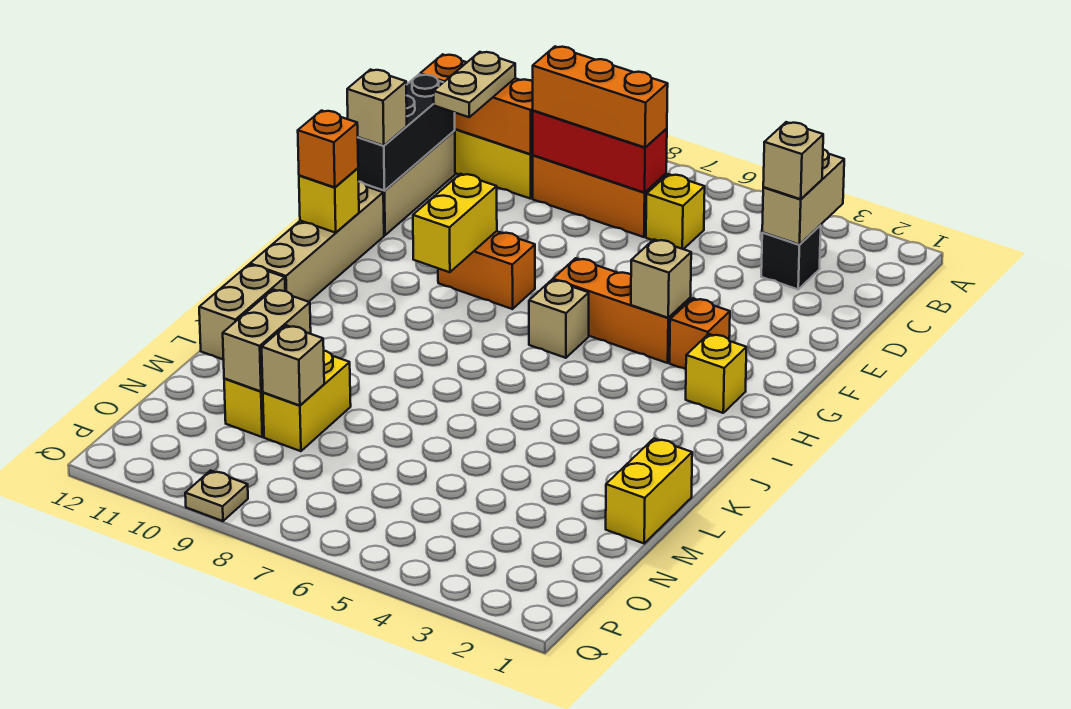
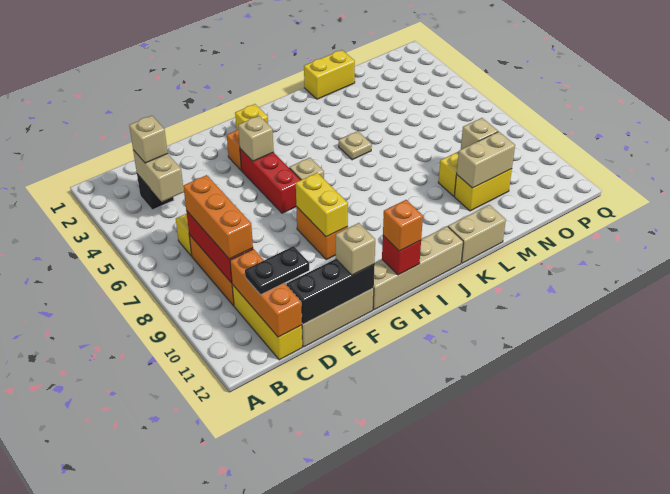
tan 1x2 brick [762,149,844,245] -> tan 1x2 brick turned to [133,150,184,202]
tan 1x2 plate [434,52,515,117] -> black 1x2 plate [245,246,309,295]
orange 1x3 brick [553,258,691,363] -> red 1x3 brick [240,149,301,213]
yellow 1x2 brick [413,174,497,272] -> yellow 1x2 brick turned to [296,173,348,237]
yellow 1x1 brick [299,168,359,233] -> red 1x1 brick [382,236,421,275]
tan 1x1 plate [185,471,248,521] -> tan 1x1 plate moved to [339,131,372,160]

